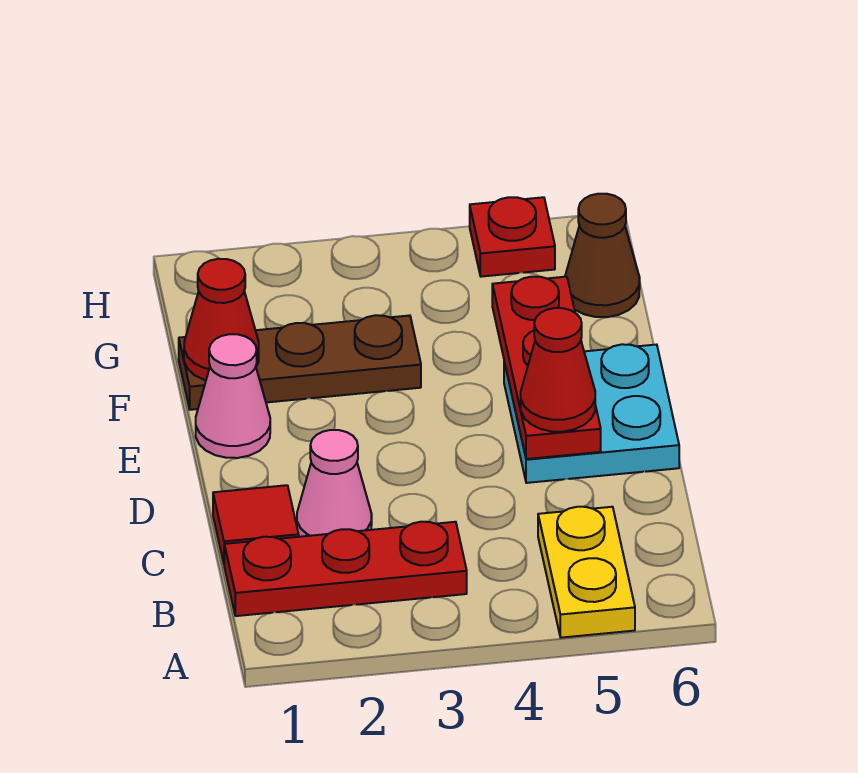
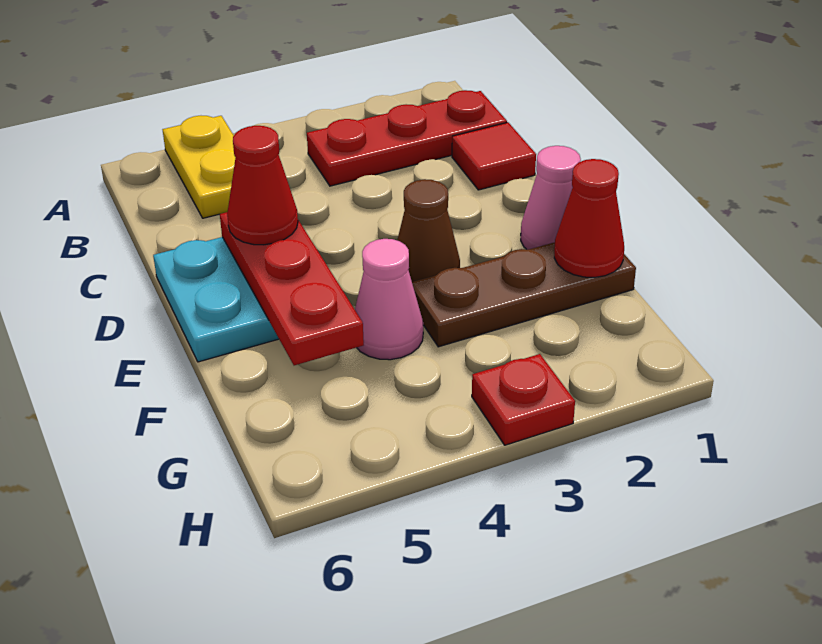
pink 1x1 cone [297,430,372,537] -> pink 1x1 cone moved to [355,239,423,360]
brown 1x1 cone [565,194,640,317] -> brown 1x1 cone moved to [397,179,460,282]
red 1x1 plate [470,197,555,277] -> red 1x1 plate moved to [472,354,575,445]

